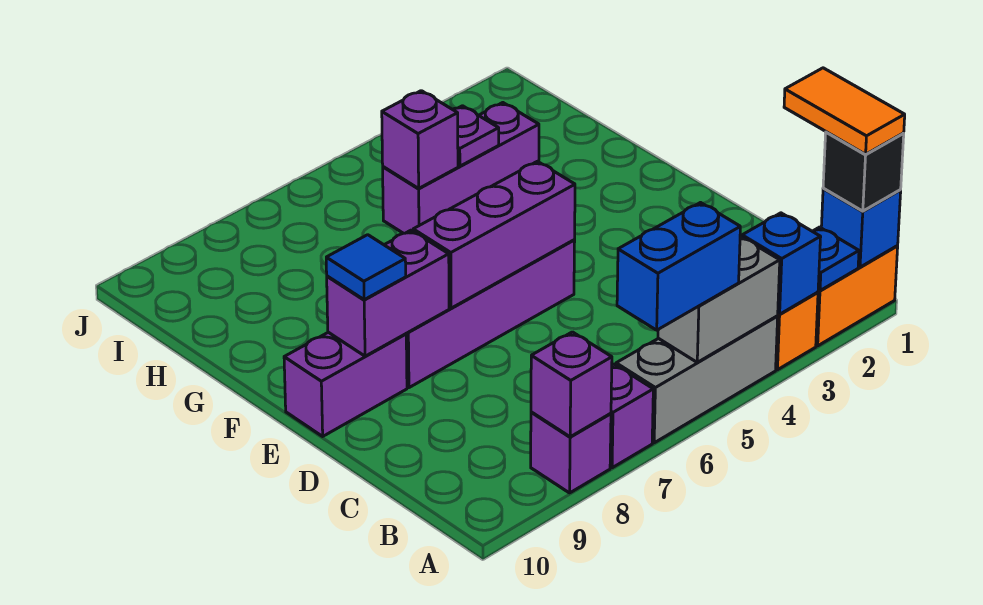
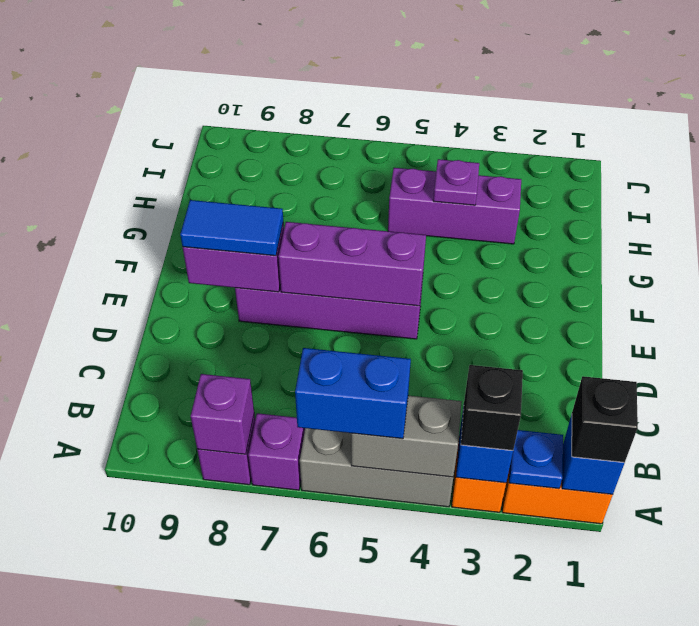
orange 1x2 tile [784,68,905,154] -> none
none -> black 1x1 brick [461,365,523,450]
purple 1x2 brick [284,332,407,436] -> none
blue 1x1 tile [326,235,406,300] -> blue 1x2 tile [180,200,283,256]
purple 1x1 brick [382,91,458,188] -> none

